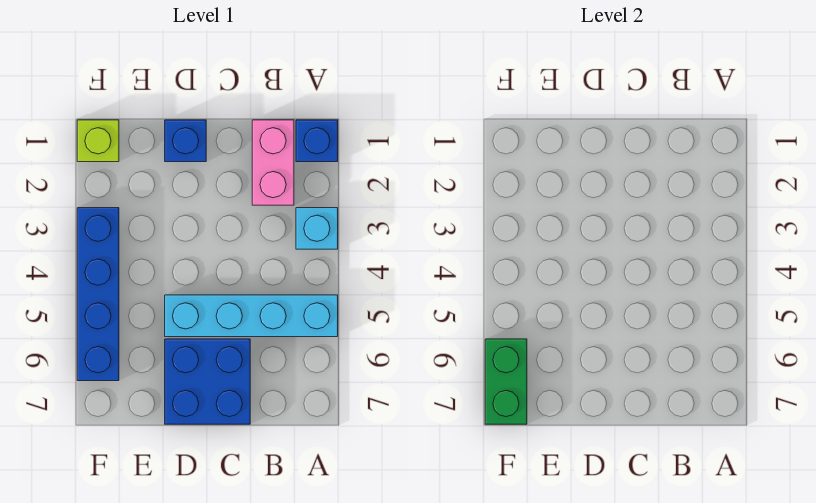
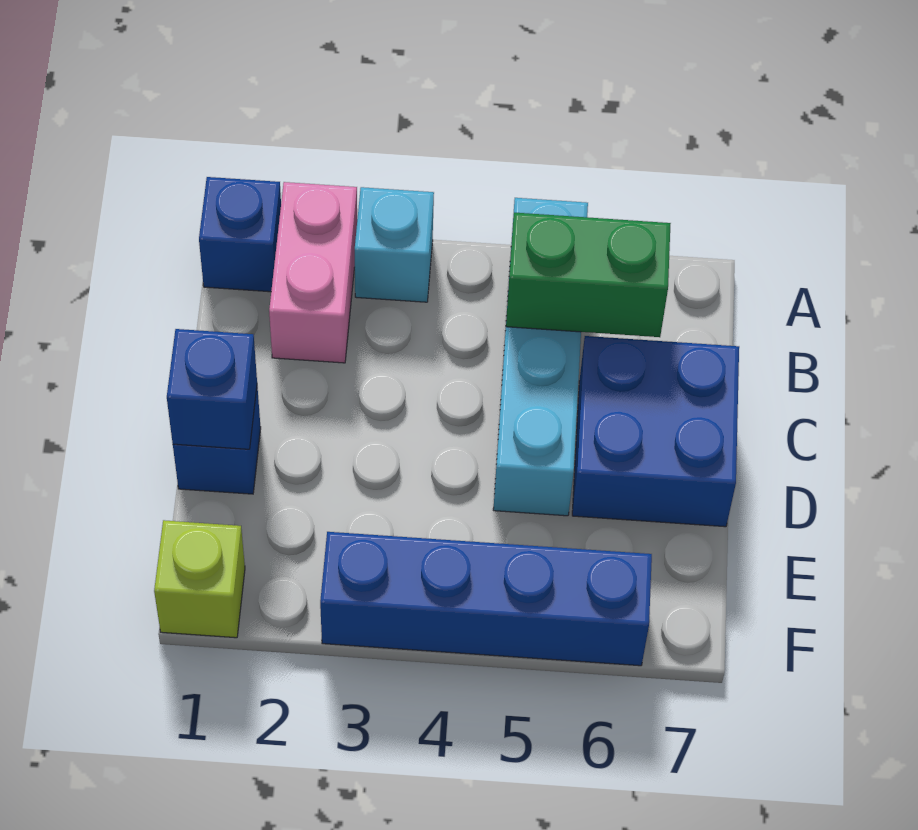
pink 1x2 brick [252,120,294,205] -> pink 1x2 brick turned to [269,182,357,363]
none -> blue 1x1 brick [167,329,257,449]
green 1x2 brick [485,339,527,424] -> green 1x2 brick moved to [506,213,671,337]

